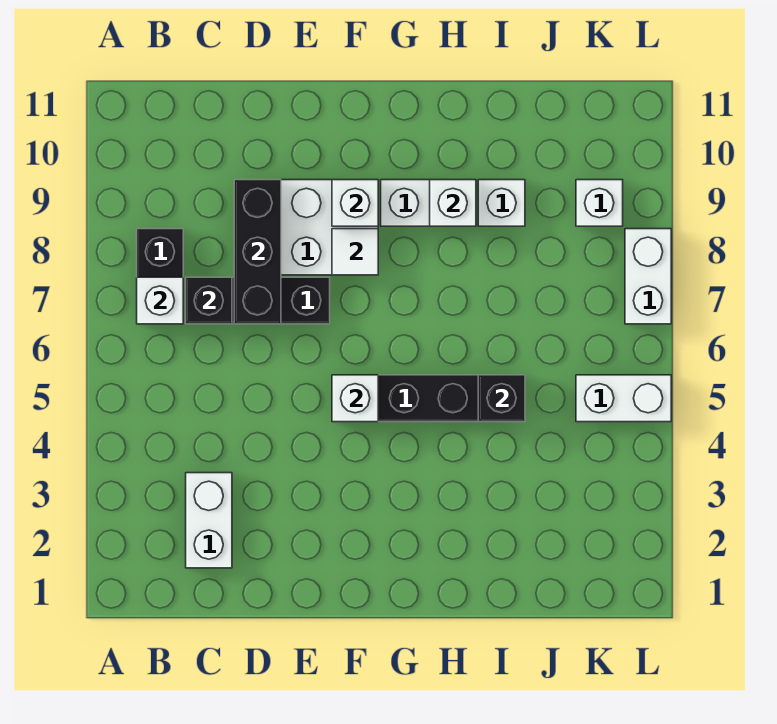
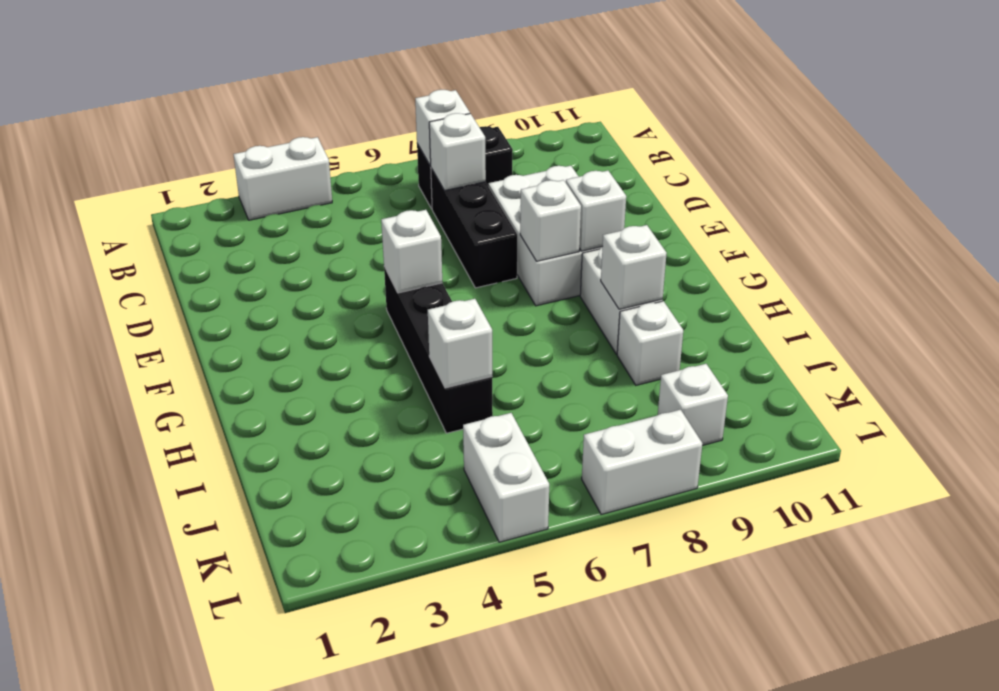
white 1x2 brick [186,473,232,568] -> white 1x2 brick moved to [233,137,332,220]
black 1x1 brick [186,277,232,324] -> white 1x1 brick [429,113,486,191]
black 1x3 brick [234,180,281,324] -> none
white 1x1 tile [332,229,378,275] -> white 1x1 brick [520,180,581,261]
black 1x1 brick [478,375,525,422] -> white 1x1 brick [428,299,492,388]

